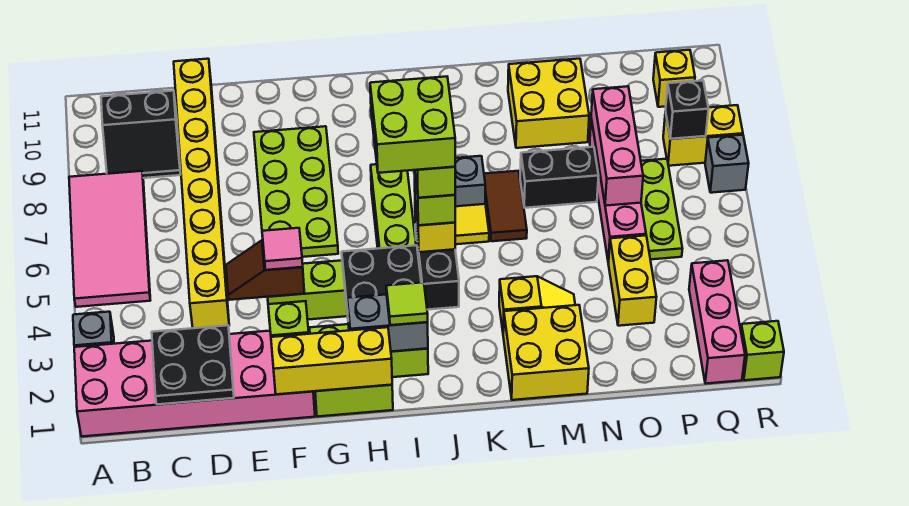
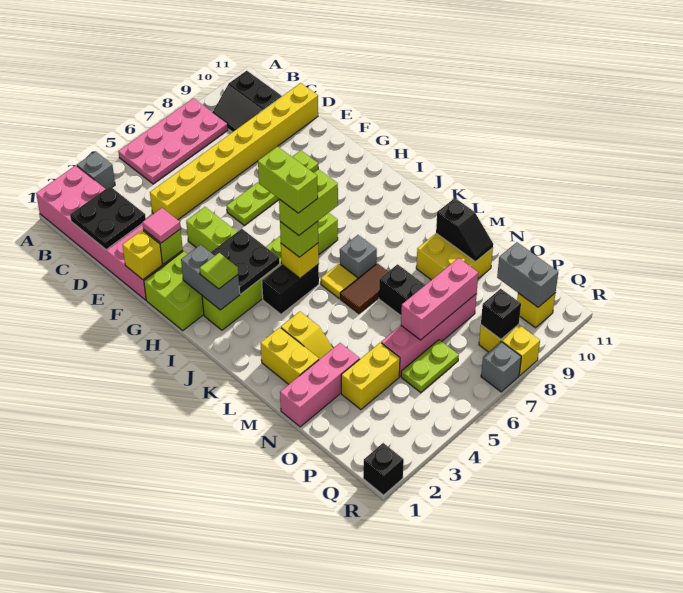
pink 2x4 tile [69,171,150,307] -> pink 2x4 plate [118,98,228,184]
brown 1x2 slope [226,240,304,300] -> none
yellow 1x3 brick [271,327,392,394] -> yellow 1x1 brick [123,230,162,280]
pink 1x1 tile [262,228,303,270] -> pink 1x1 tile moved to [142,208,181,243]
lime 2x4 plate [254,126,338,257] -> lime 1x4 plate [227,150,318,225]
lime 2x2 brick [370,77,455,173] -> lime 1x2 brick [258,146,318,213]
yellow 2x2 brick [503,305,589,400] -> yellow 1x2 brick [261,327,319,384]
none -> black 1x2 slope [436,198,493,262]
lime 1x3 plate [641,159,683,259] -> lime 1x2 plate [401,340,459,393]
none -> grey 1x2 brick [497,242,558,307]
pink 1x3 brick [689,260,745,384] -> pink 1x3 brick moved to [280,343,360,427]
lime 1x1 brick [741,321,784,380] -> black 1x1 brick [363,443,404,495]

